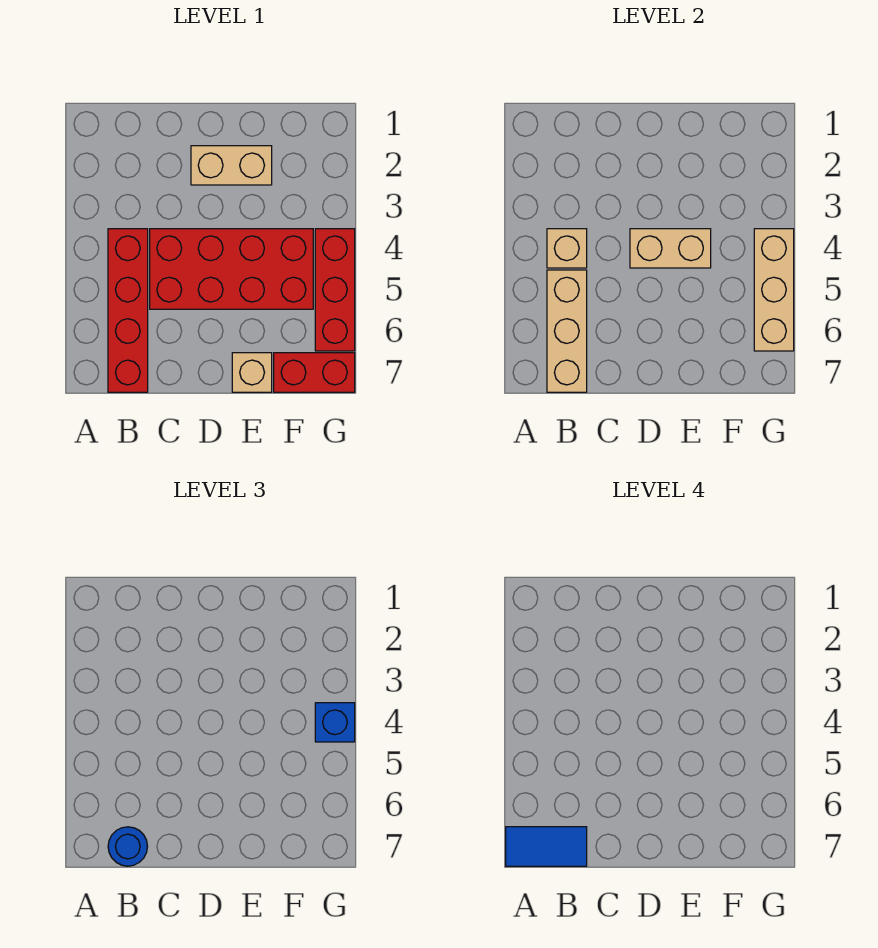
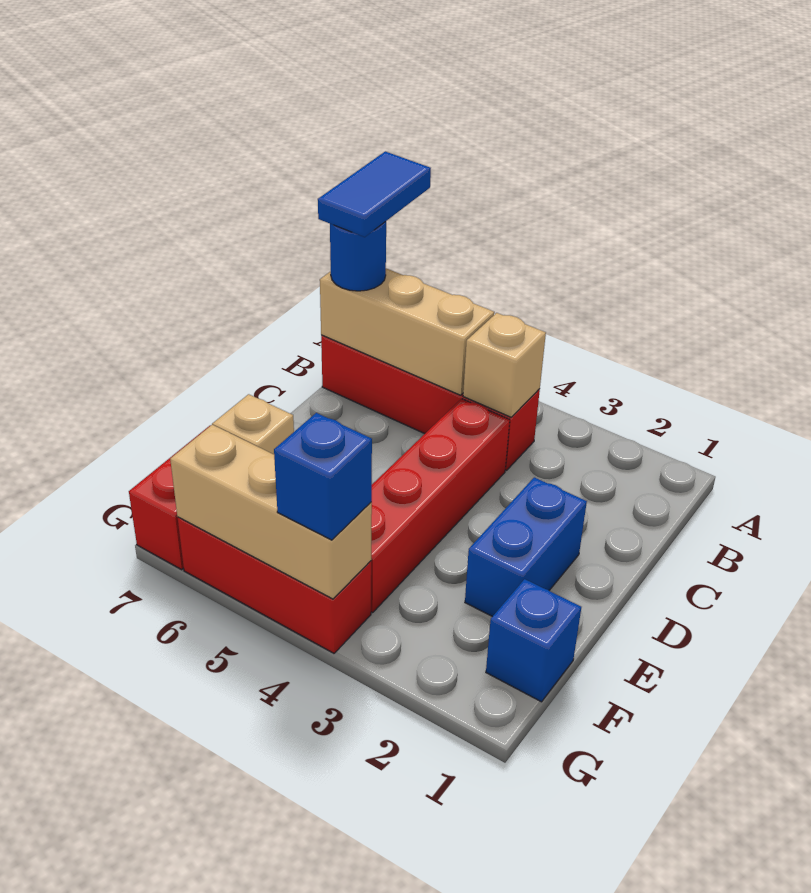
red 2x4 brick [150,229,313,309] -> red 1x4 brick [371,399,510,613]
tan 1x2 brick [191,146,272,185] -> blue 1x2 brick [465,477,587,617]
tan 1x2 brick [630,229,711,268] -> none
none -> blue 1x1 brick [486,579,581,702]

